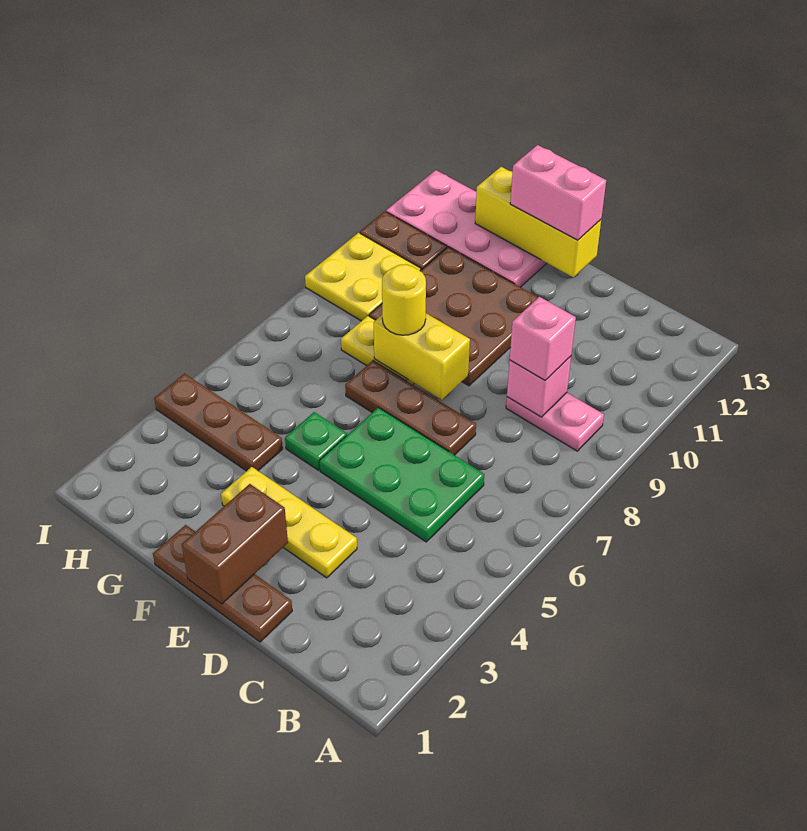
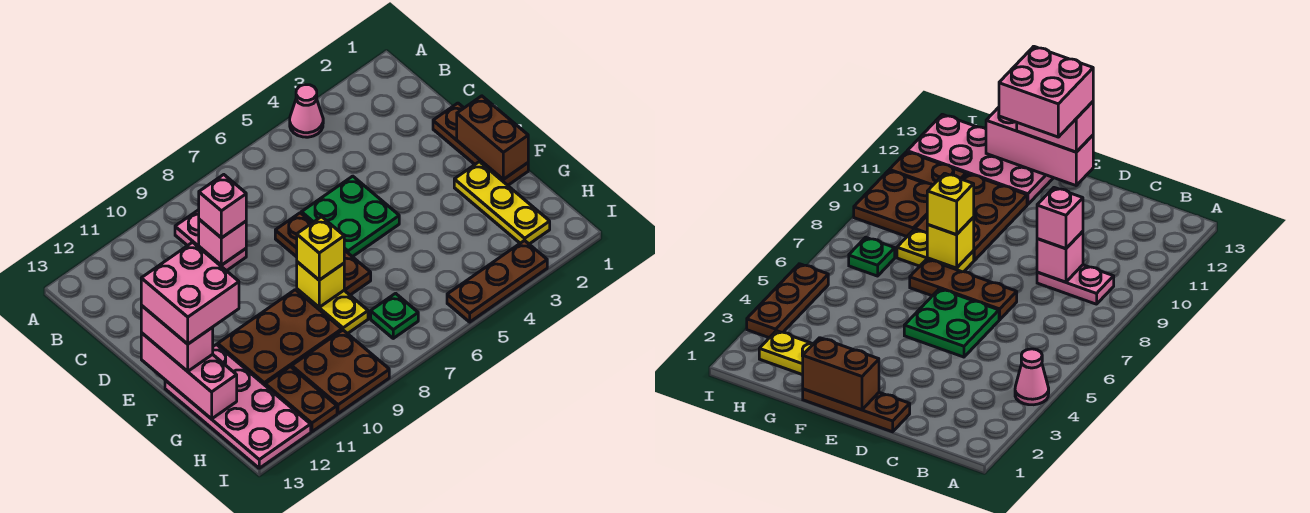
none -> pink 1x1 cone [290,85,323,137]
green 2x3 plate [320,407,484,542] -> green 2x2 plate [301,176,399,257]
yellow 1x3 plate [221,467,357,578] -> yellow 1x3 plate moved to [454,162,550,244]
brown 1x2 brick [182,484,288,604] -> brown 1x2 brick turned to [457,96,528,179]
yellow 1x2 brick [374,313,470,400] -> yellow 1x1 brick [297,262,344,307]
brown 3x3 plate [369,247,538,386] -> brown 2x3 plate [218,290,342,385]
none -> pink 2x2 brick [141,242,239,344]
yellow 1x3 brick [475,167,601,278] -> pink 1x3 brick [141,333,237,419]
green 1x1 plate [285,412,347,470] -> green 1x1 plate moved to [371,293,418,338]
yellow 1x1 round brick [382,264,426,335] -> yellow 1x1 brick [297,217,344,280]
brown 1x3 plate [154,374,283,471] -> brown 1x3 plate turned to [447,240,547,322]
yellow 2x2 plate [305,233,421,321] -> brown 2x2 plate [292,330,389,413]

